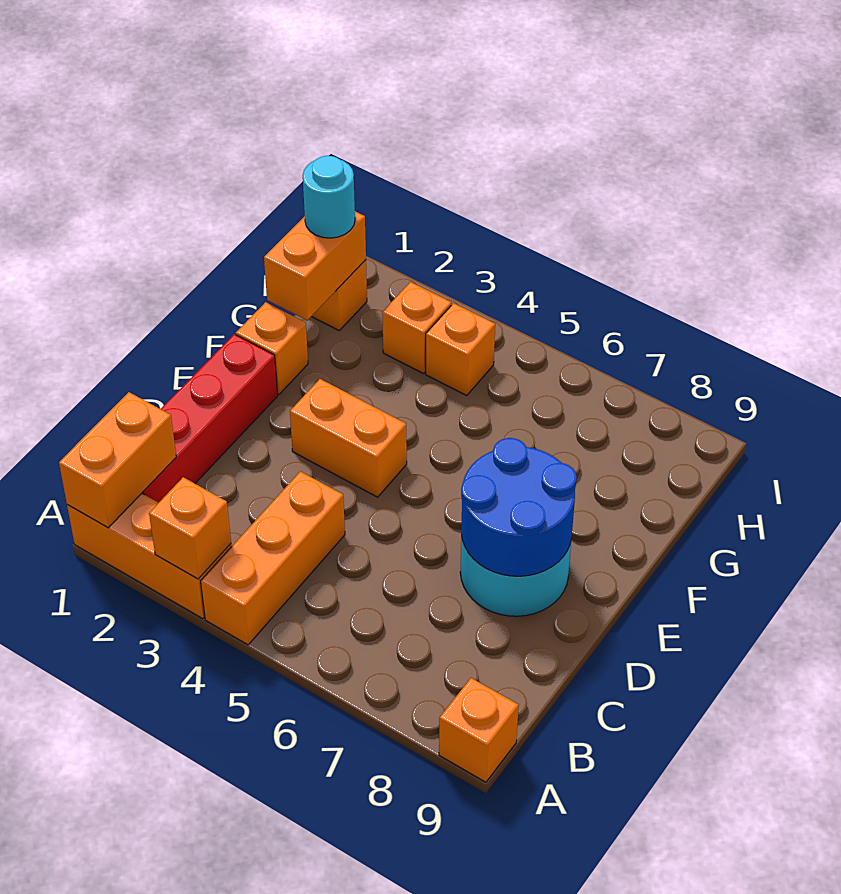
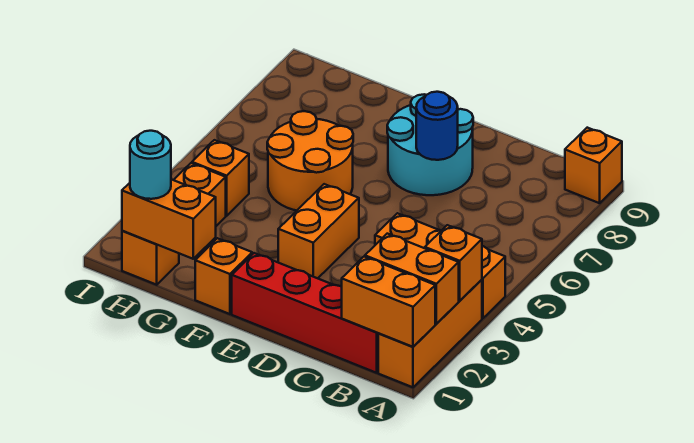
none -> orange 1x2 brick [365,234,459,324]
blue 2x2 round brick [461,438,577,576] -> blue 1x1 round brick [416,92,458,160]
none -> orange 2x2 round brick [267,111,353,211]

